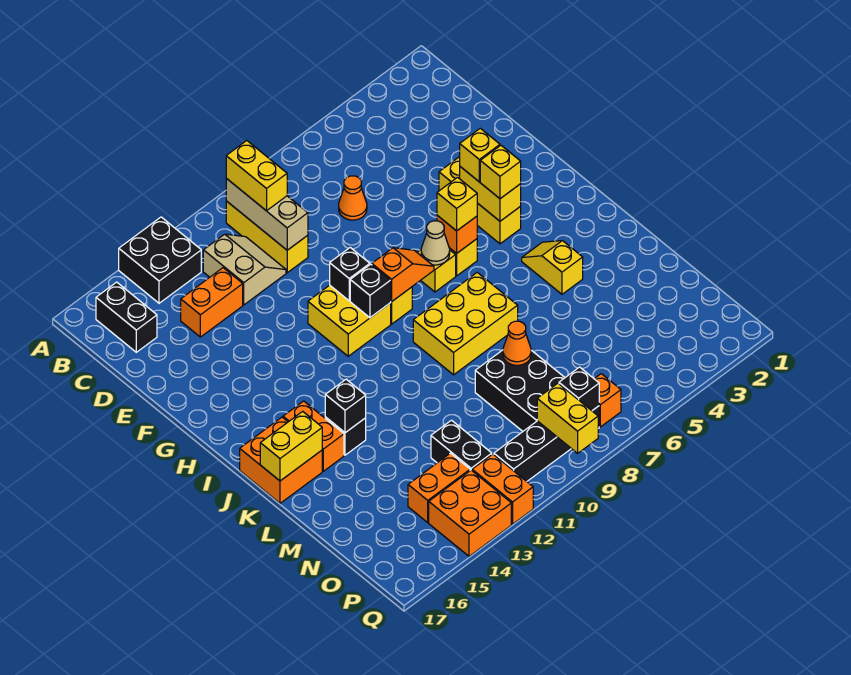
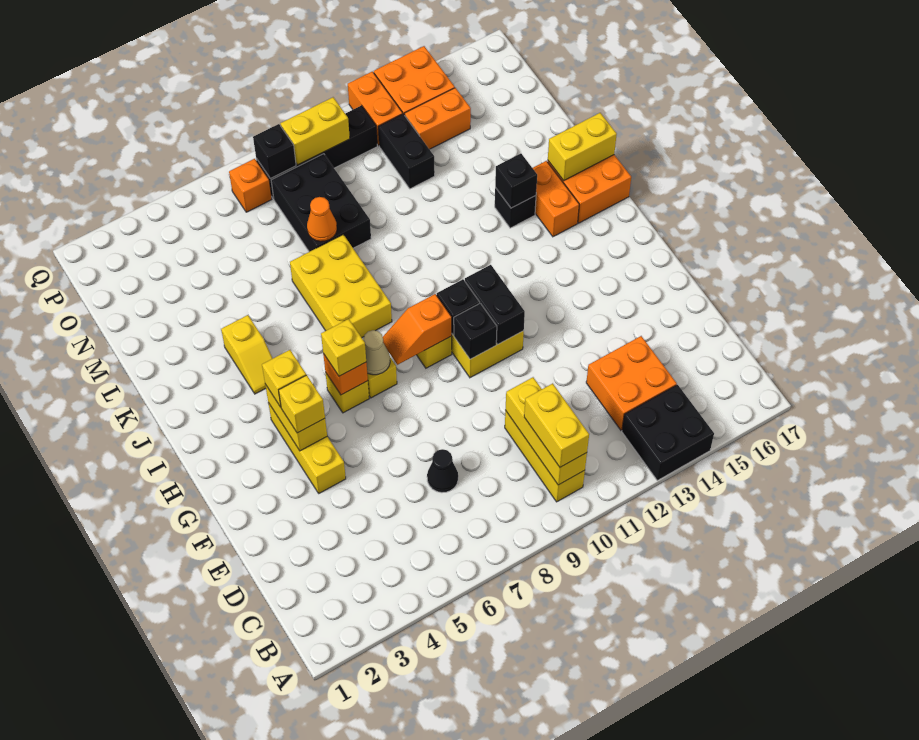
tan 1x3 brick [226,178,308,250] -> yellow 1x3 brick [505,377,587,485]
black 1x2 brick [96,282,157,352] -> black 1x2 brick moved to [465,265,525,344]
tan 2x2 slope [203,234,286,305] -> none
orange 1x1 cone [339,176,367,220] -> black 1x1 cone [427,449,458,493]
orange 1x2 brick [181,268,243,337] -> orange 2x2 brick [586,336,677,430]
yellow 2x3 brick [413,272,518,375] -> yellow 2x3 brick turned to [290,235,392,338]
yellow 1x2 brick [537,383,598,453] -> yellow 1x2 brick turned to [280,97,350,165]

